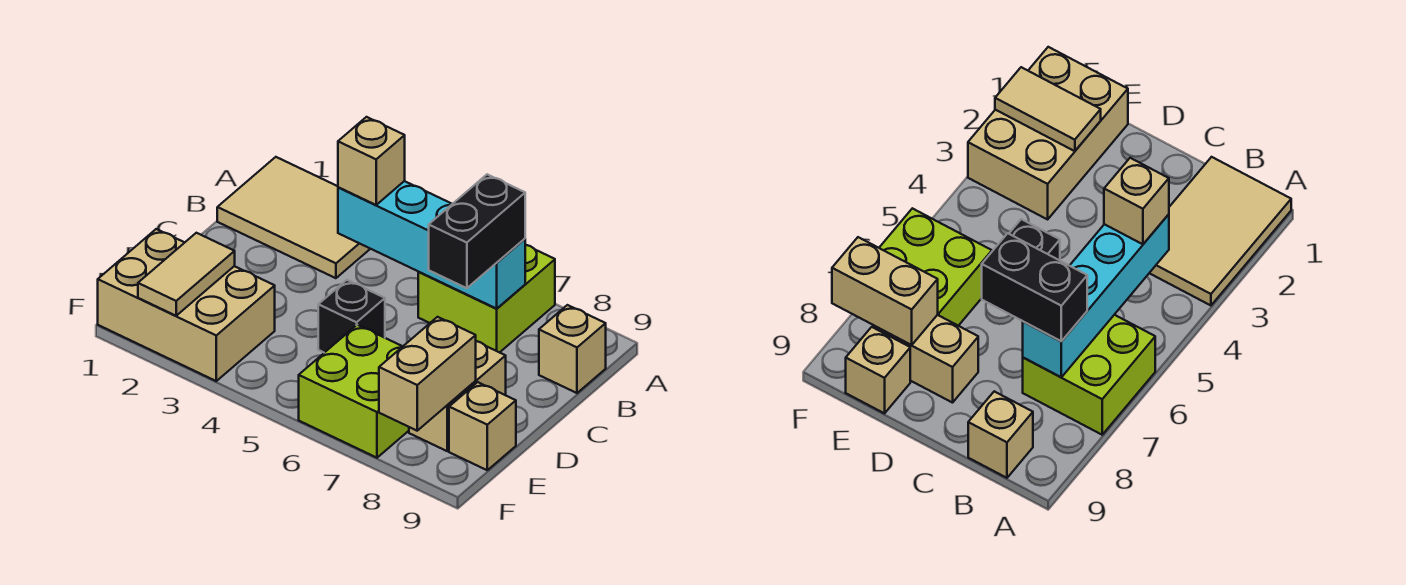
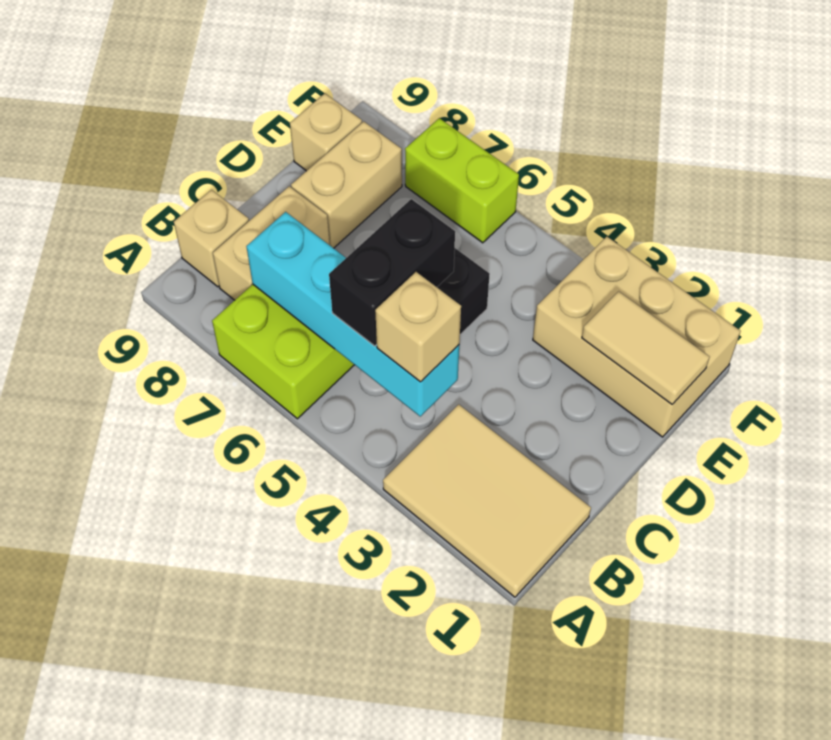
black 1x2 brick [429,174,525,288] -> black 1x2 brick moved to [329,199,455,346]
tan 1x2 tile [138,233,235,316] -> tan 1x2 tile turned to [582,291,710,404]
lime 2x2 brick [299,325,409,458] -> lime 1x2 brick [405,118,519,243]
tan 1x2 brick [379,317,476,431] -> tan 1x2 brick moved to [213,186,330,300]

